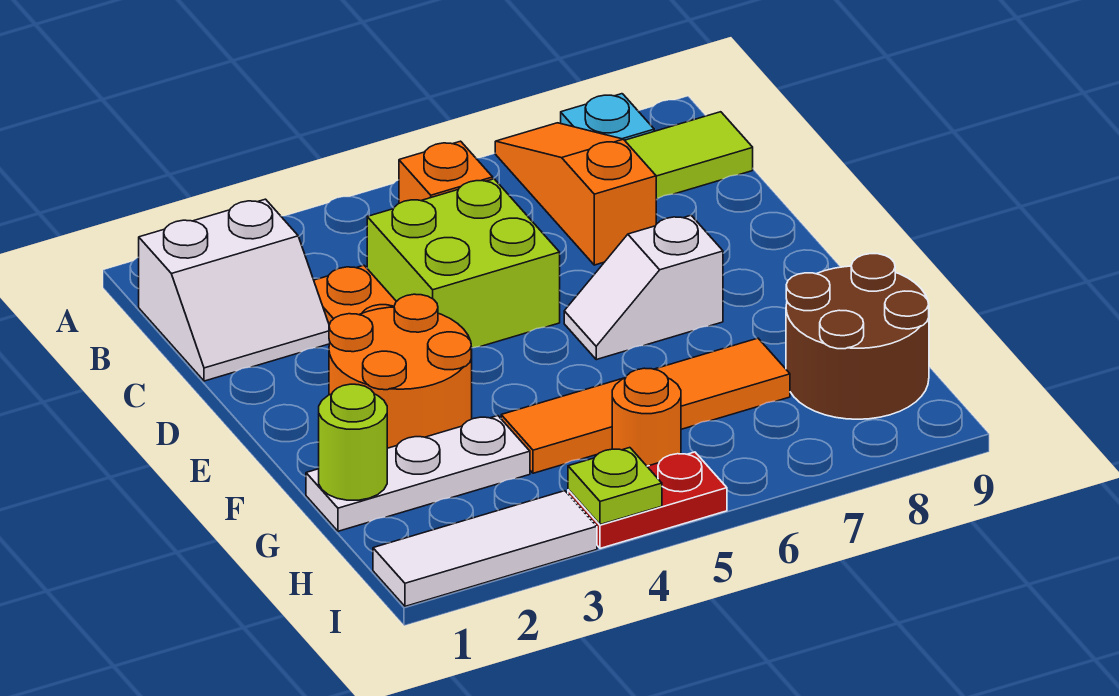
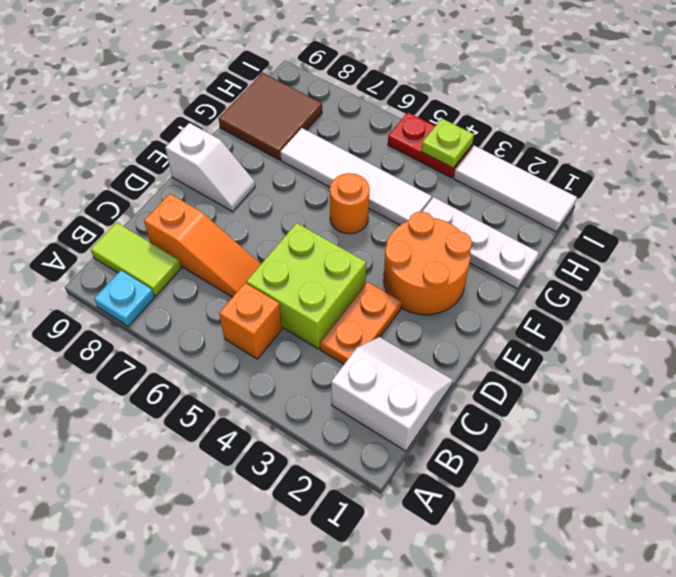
orange 1x3 slope [495,123,656,265] -> orange 1x3 slope turned to [144,194,261,297]
white 1x2 slope [564,215,723,360] -> white 1x2 slope moved to [165,123,255,211]
lime 1x1 round brick [319,384,387,500] -> none
orange 1x4 tile [501,338,790,473] -> white 1x4 tile [280,128,432,225]
brown 2x2 round brick [786,254,929,419] -> brown 2x2 tile [219,73,322,160]
orange 1x1 round brick [612,368,681,466] -> orange 1x1 round brick moved to [330,173,370,234]

